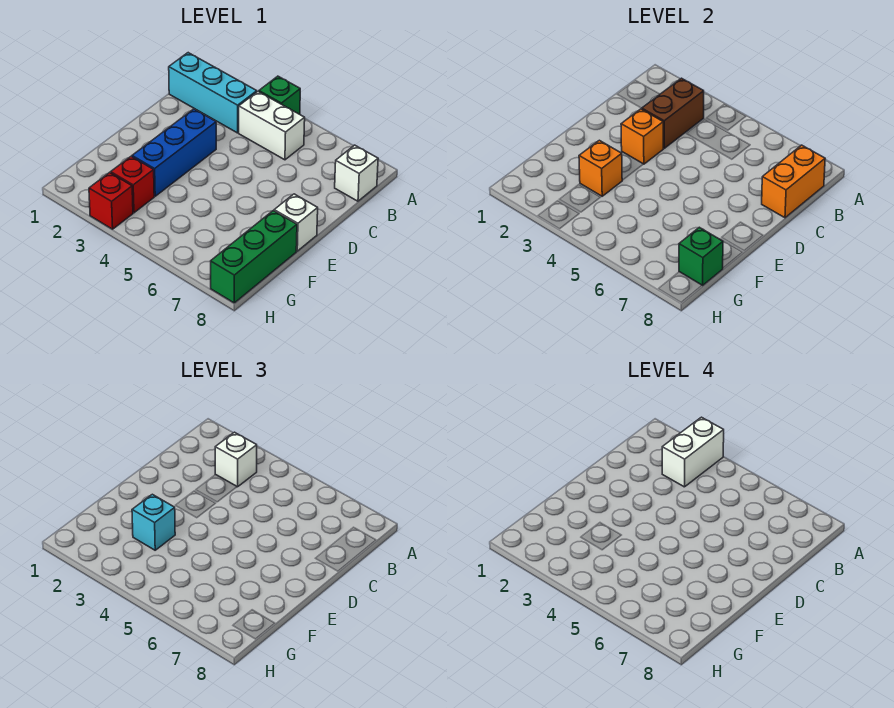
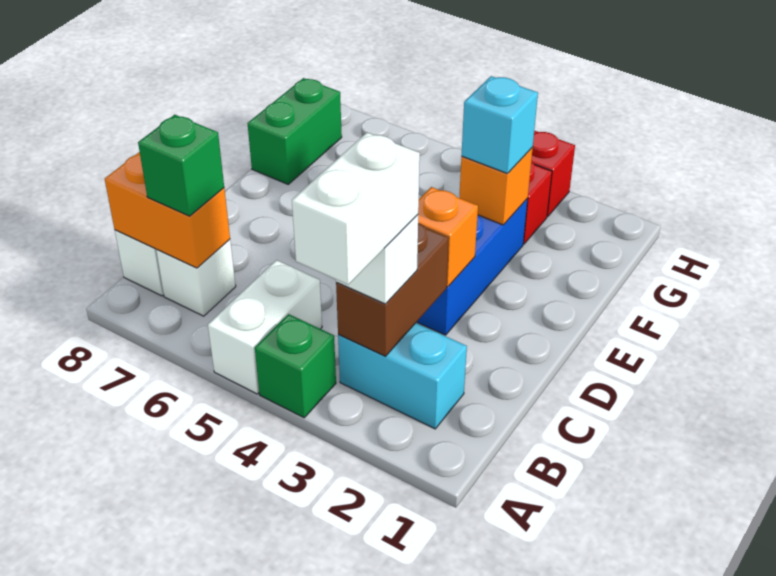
cyan 1x3 brick [169,53,257,133] -> cyan 1x2 brick [338,323,467,429]
white 1x2 brick [239,92,305,160] -> white 1x2 brick turned to [208,260,322,394]
orange 1x2 brick [762,145,825,218] -> orange 1x2 brick turned to [105,152,230,268]
white 1x1 brick [274,194,318,251] -> white 1x1 brick moved to [156,239,236,316]
green 1x3 brick [211,211,297,303] -> green 1x2 brick [247,78,342,184]
green 1x1 brick [679,227,723,286] -> green 1x1 brick moved to [138,115,224,216]

